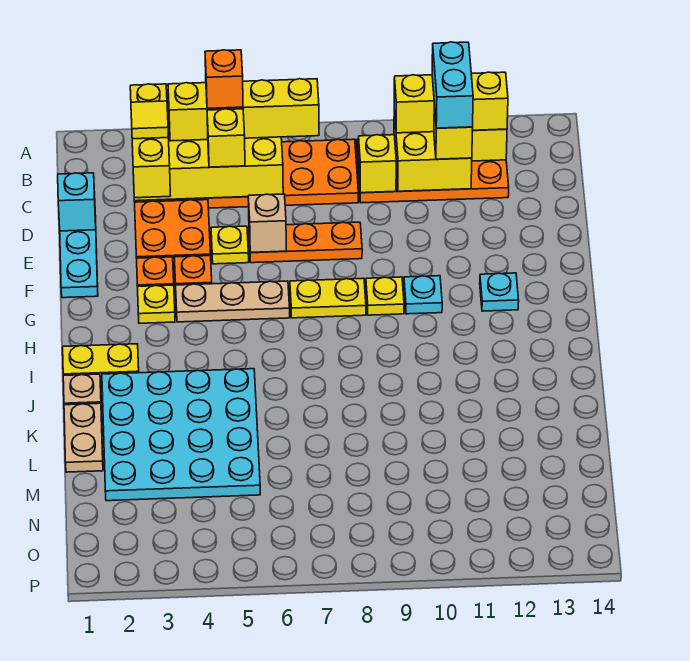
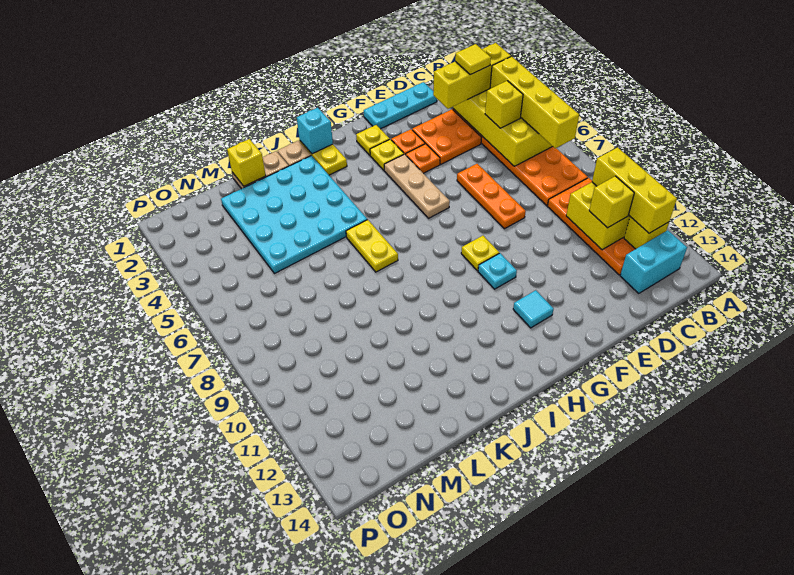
orange 1x1 brick [205,50,243,108] -> none
cyan 1x2 brick [432,42,473,128] -> cyan 1x2 brick moved to [620,230,687,294]
yellow 1x1 brick [359,135,396,193] -> yellow 1x1 brick moved to [227,139,266,186]
cyan 1x1 brick [58,173,96,231] -> cyan 1x1 brick moved to [297,108,333,154]
yellow 1x1 plate [211,226,249,264] -> yellow 1x1 plate moved to [356,125,390,155]
tan 1x1 brick [248,194,286,252] -> none
yellow 1x2 plate [290,278,366,318] -> yellow 1x2 plate moved to [346,220,398,272]
cyan 1x1 plate [480,273,519,311] -> cyan 1x1 tile [513,290,554,328]

